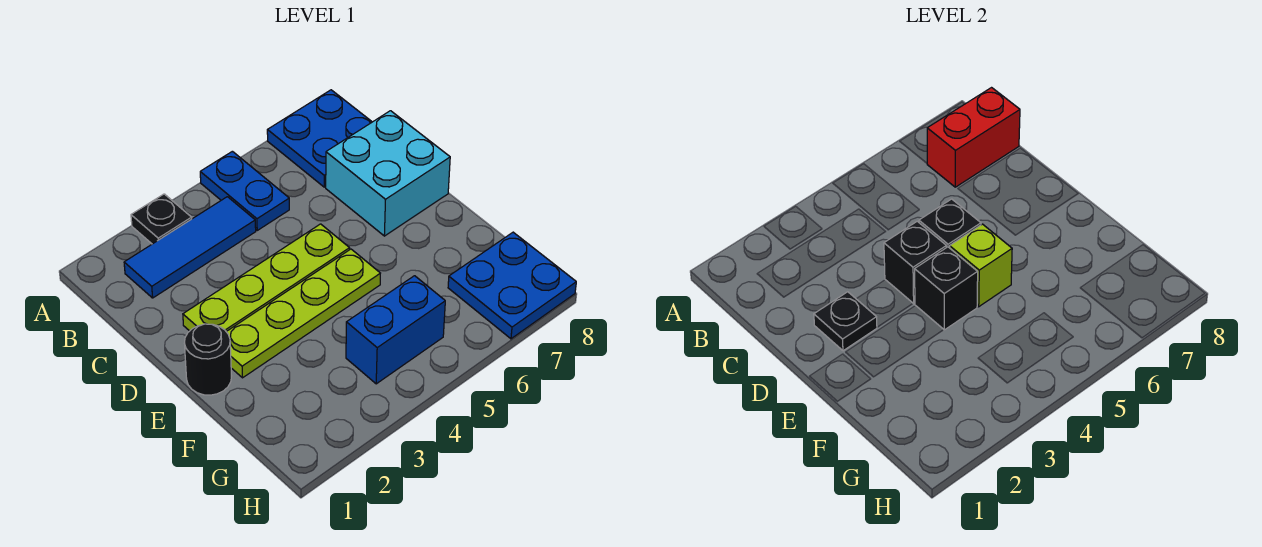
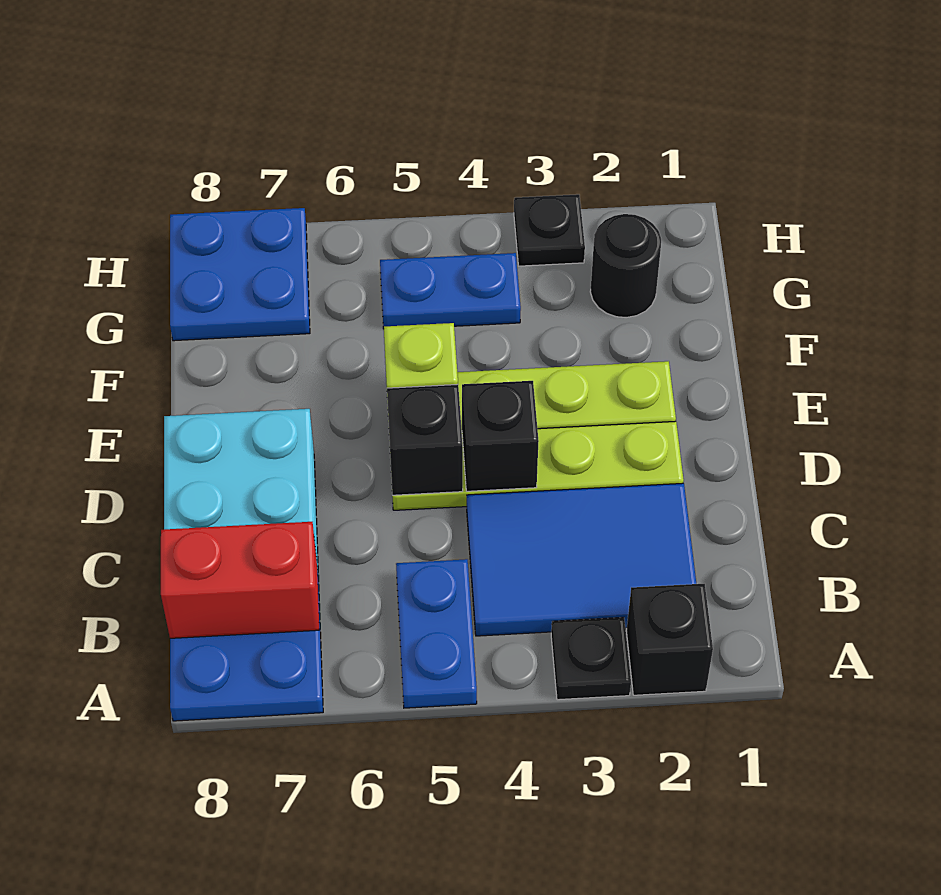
blue 1x3 tile [124,197,256,298] -> blue 2x3 tile [467,483,696,636]
black 1x1 plate [814,292,877,351] -> black 1x1 plate moved to [514,194,585,266]
black 1x1 round brick [184,324,231,395] -> black 1x1 round brick moved to [590,214,661,318]
black 1x1 brick [915,247,978,330] -> black 1x1 brick moved to [626,584,713,695]
blue 1x2 brick [346,276,445,384] -> blue 1x2 plate [380,253,521,329]

